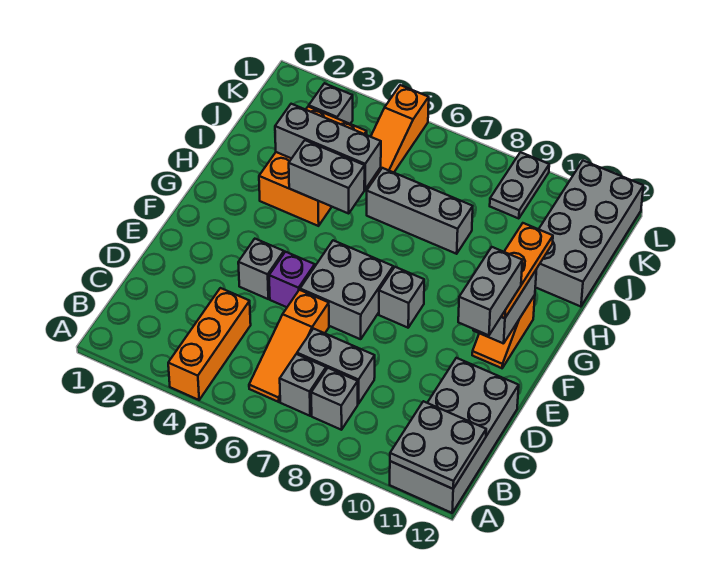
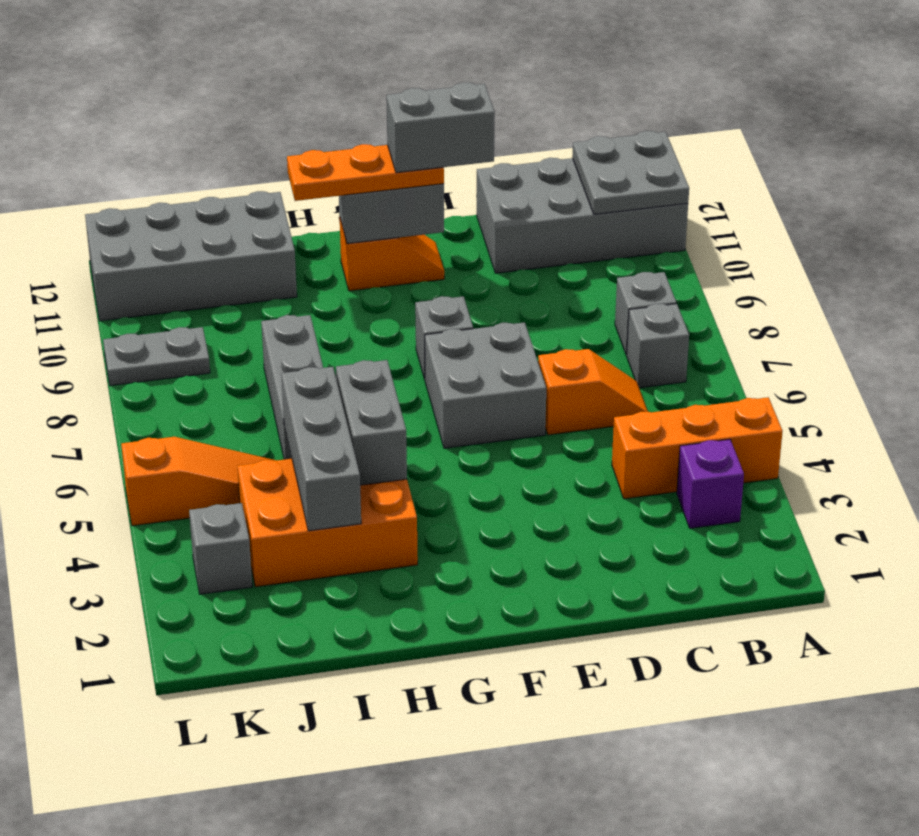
orange 1x3 slope [249,290,329,402] -> orange 1x2 slope [538,349,648,435]
grey 1x2 brick [297,329,375,404] -> none
grey 1x1 brick [238,239,284,299] -> none
purple 1x1 brick [269,252,315,307] -> purple 1x1 brick moved to [677,439,744,528]

